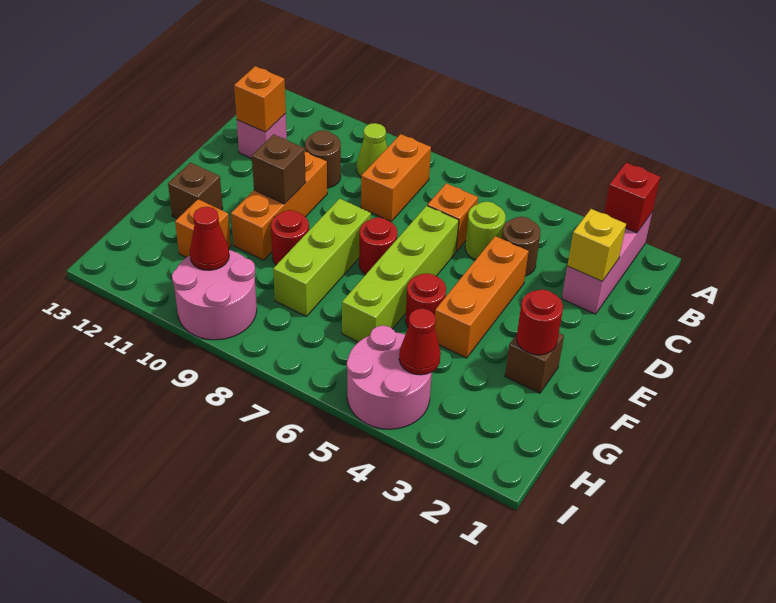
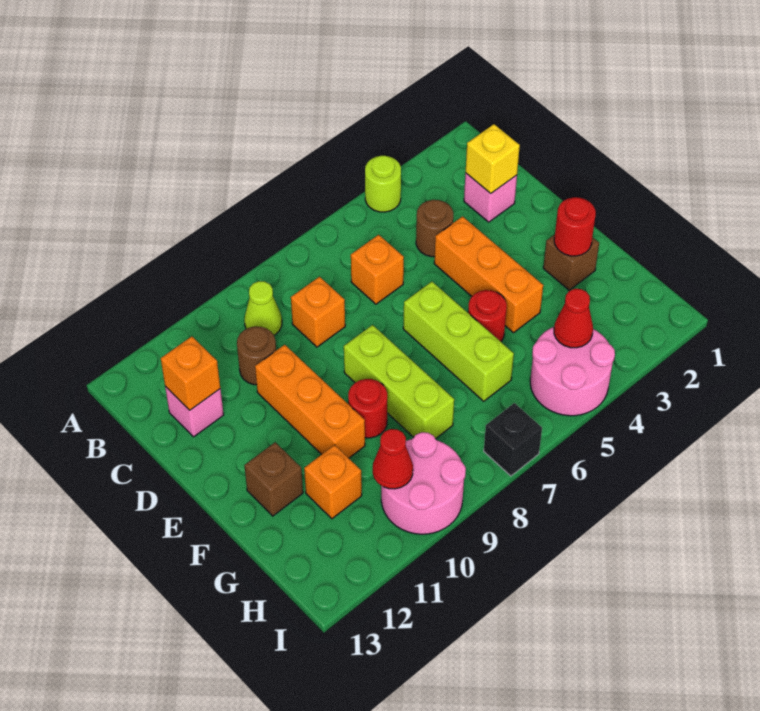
pink 1x3 brick [562,213,652,314] -> pink 1x1 brick [464,173,517,222]
red 1x1 brick [604,163,660,233] -> none
orange 1x2 brick [361,134,431,221] -> orange 1x1 brick [291,277,345,347]
lime 1x1 round brick [465,202,506,260] -> lime 1x1 round brick moved to [365,156,401,212]
lime 1x4 brick [342,206,459,342] -> lime 1x3 brick [403,282,514,401]
red 1x1 round brick [359,217,397,274] -> none
brown 1x1 brick [252,134,306,204] -> none
none -> black 1x1 brick [484,403,542,476]

